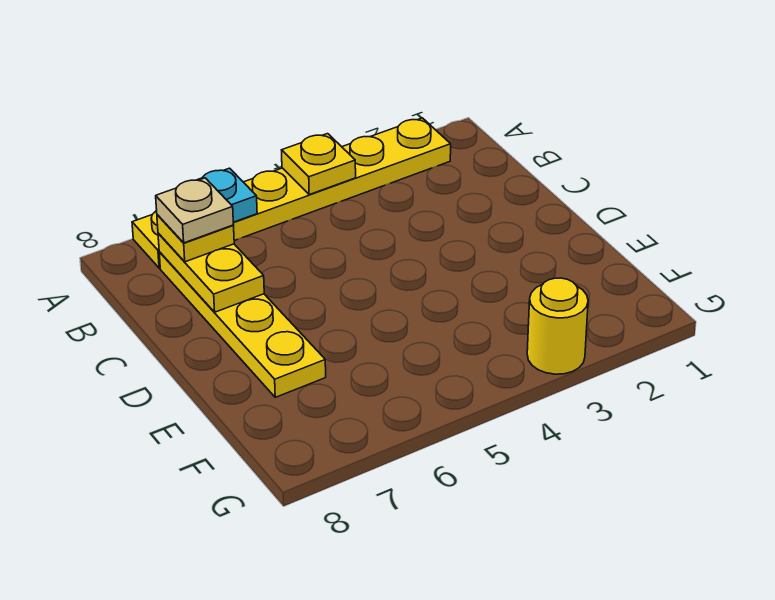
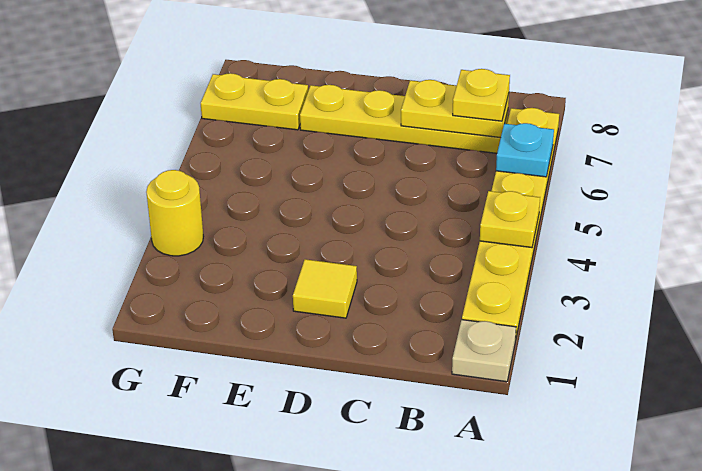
tan 1x1 plate [156,178,234,243] -> tan 1x1 plate moved to [452,320,516,382]
none -> yellow 1x1 tile [293,259,357,318]
none -> yellow 1x2 plate [201,73,308,130]

